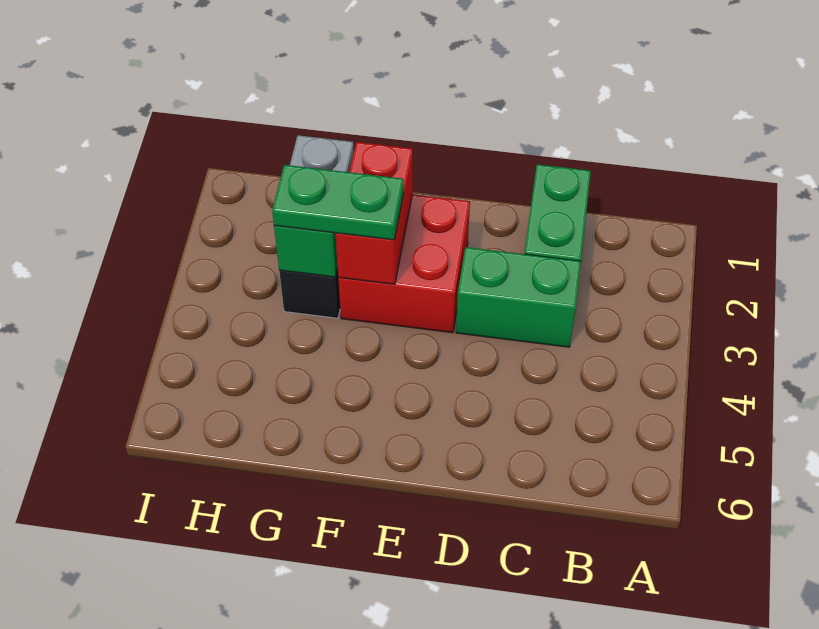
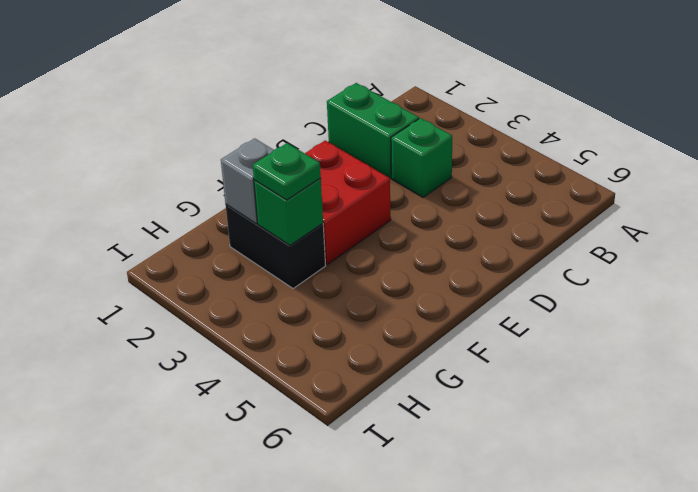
green 1x2 brick [456,247,581,347] -> green 1x1 brick [391,118,452,197]
red 1x2 brick [336,142,413,284] -> none
green 1x2 plate [272,165,404,240] -> green 1x1 plate [253,143,321,200]

